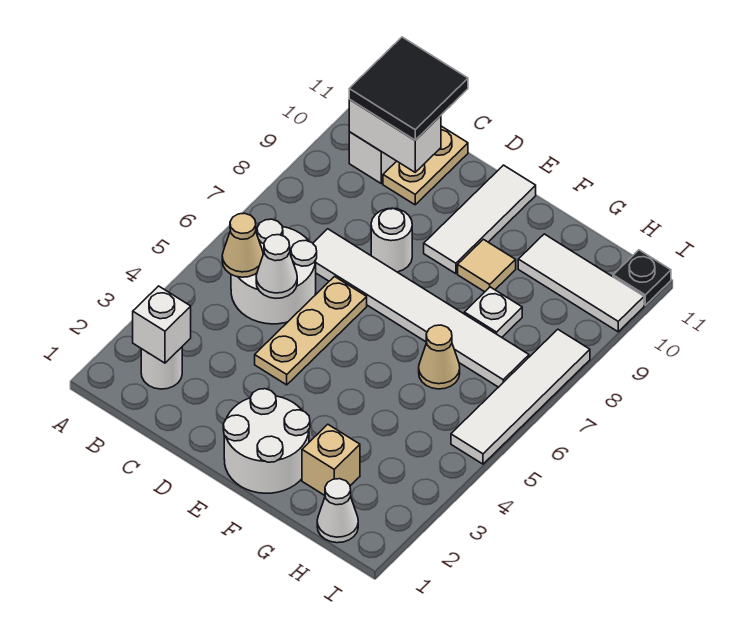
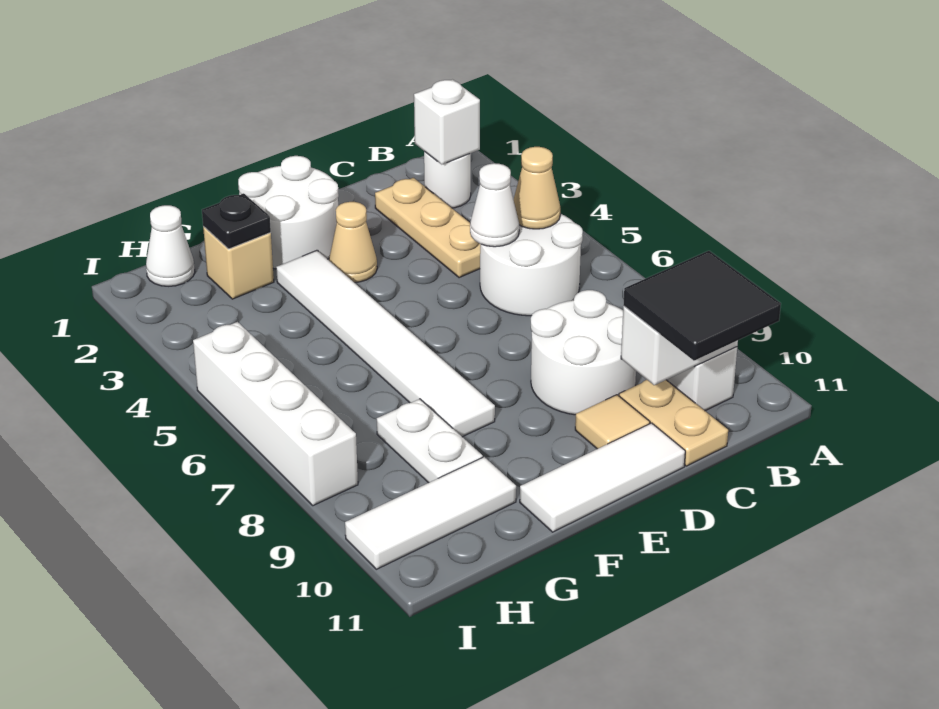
white 1x6 tile [313,229,529,387] -> white 1x6 tile turned to [276,250,495,437]
tan 1x3 plate [255,277,367,385] -> tan 1x3 plate moved to [375,178,480,278]
white 1x1 round brick [371,208,412,272] -> white 2x2 round brick [531,290,636,415]
white 1x3 tile [424,165,536,274] -> white 1x3 tile turned to [520,423,685,532]
tan 1x1 tile [458,239,516,292] -> tan 1x1 tile moved to [575,395,650,449]
tan 1x1 cone [419,325,460,389] -> tan 1x1 cone moved to [329,202,377,283]
white 1x1 plate [464,287,522,337] -> white 1x2 plate [377,399,483,483]
white 1x4 tile [451,329,590,464] -> white 1x4 brick [193,322,358,506]
black 1x1 plate [613,250,671,305] -> black 1x1 plate moved to [202,193,271,249]

